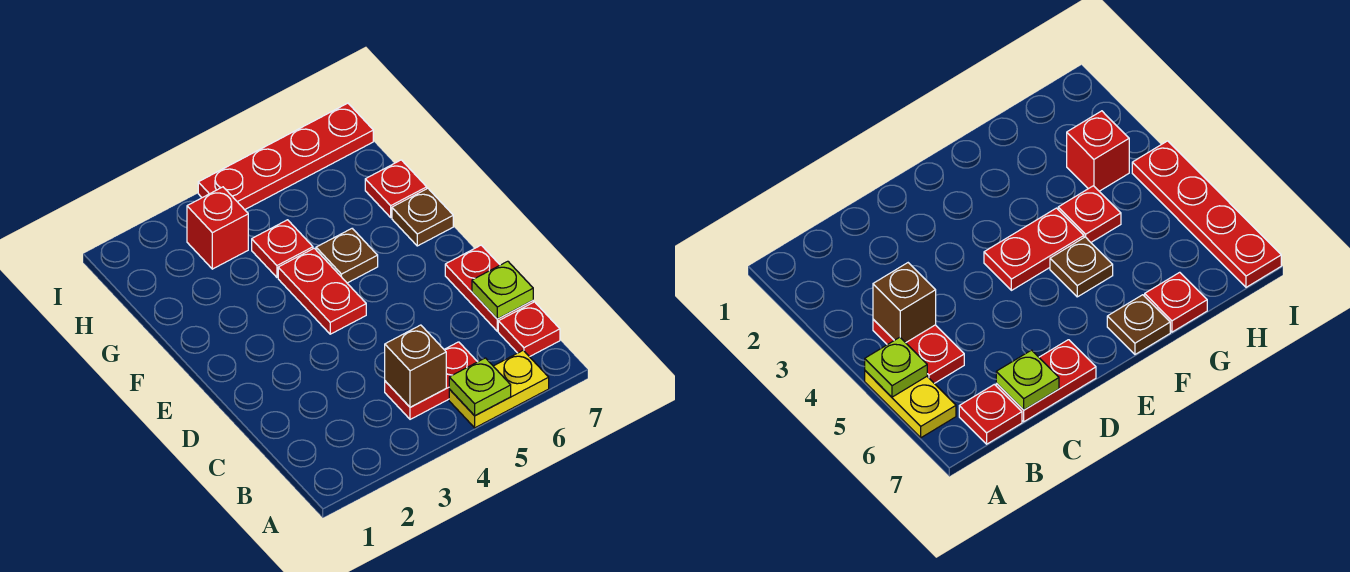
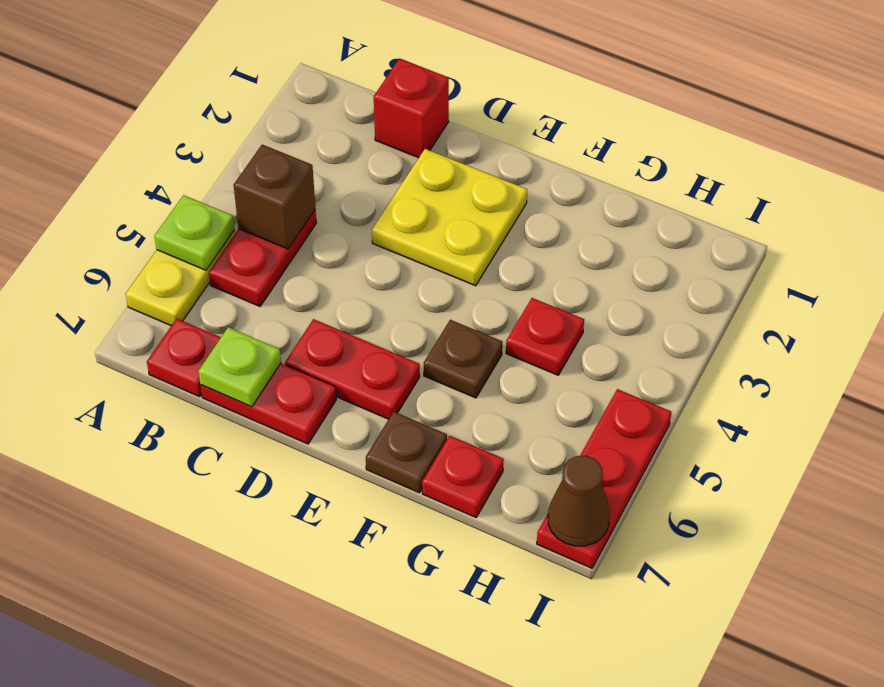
none -> yellow 2x2 plate [372,149,527,286]
red 1x2 plate [278,248,366,334] -> red 1x2 plate moved to [285,319,420,419]
red 1x1 brick [187,187,248,269] -> red 1x1 brick moved to [374,59,449,158]
red 1x4 plate [198,103,373,210] -> red 1x3 plate [537,389,671,568]
none -> brown 1x1 cone [548,455,610,546]

